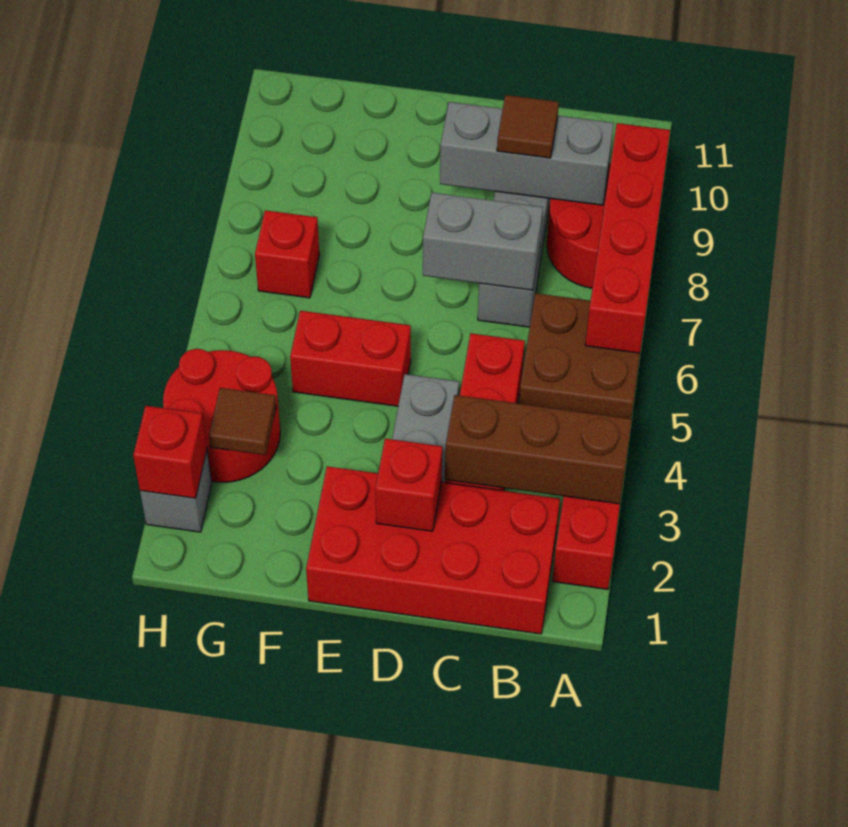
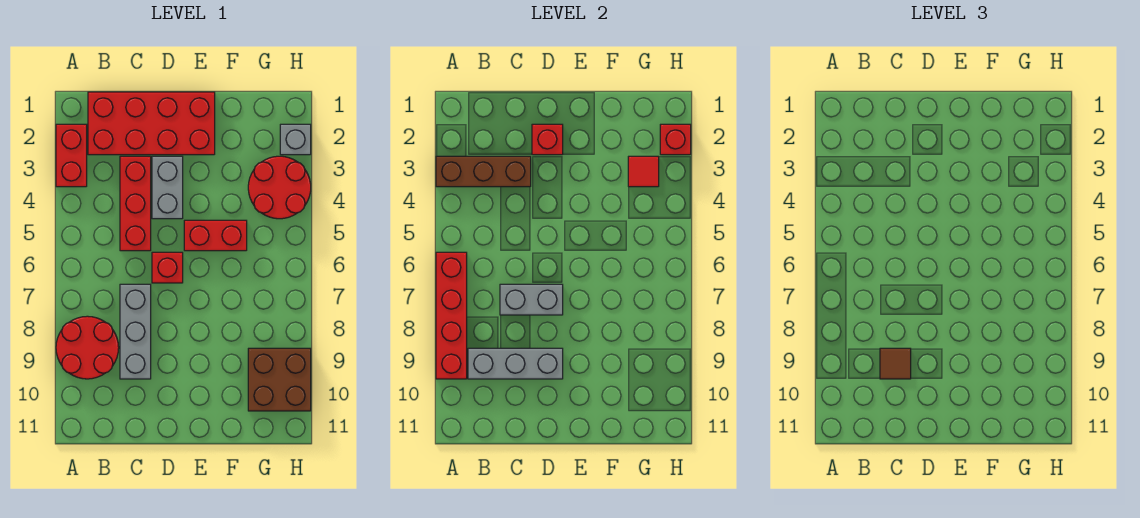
brown 2x2 brick [519,293,640,419] -> brown 2x2 brick moved to [248,348,311,411]
brown 1x1 tile [209,388,276,455] -> red 1x1 tile [628,156,659,187]
red 1x1 brick [255,210,319,298] -> red 1x1 brick moved to [152,252,183,283]

